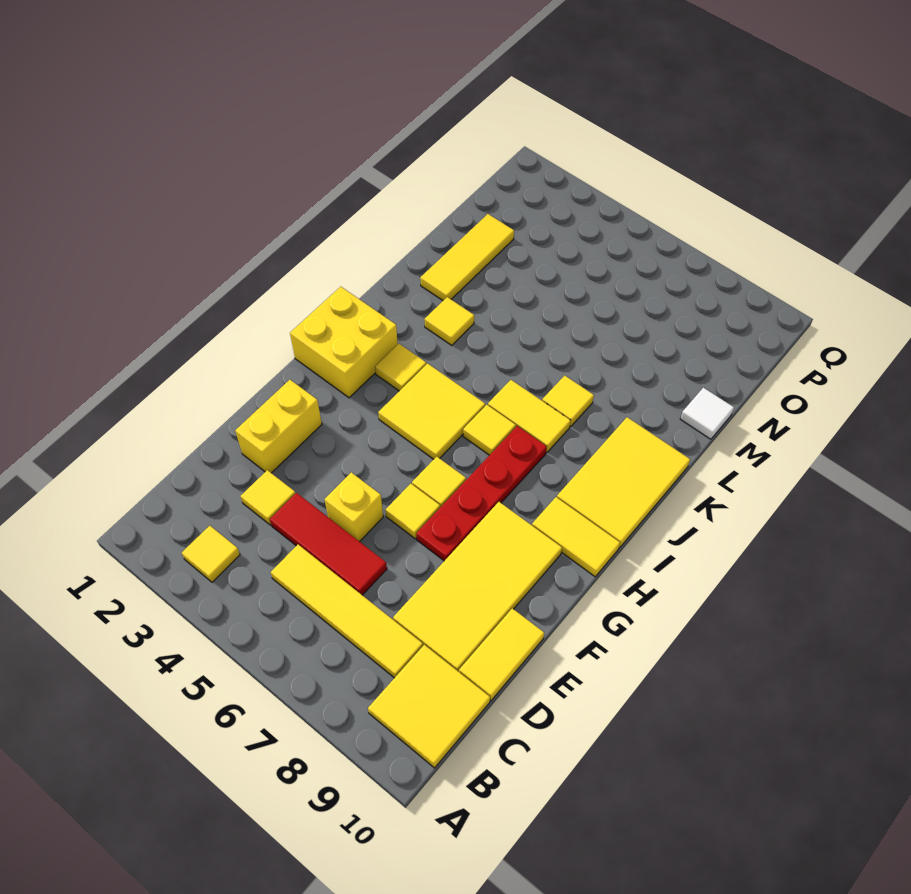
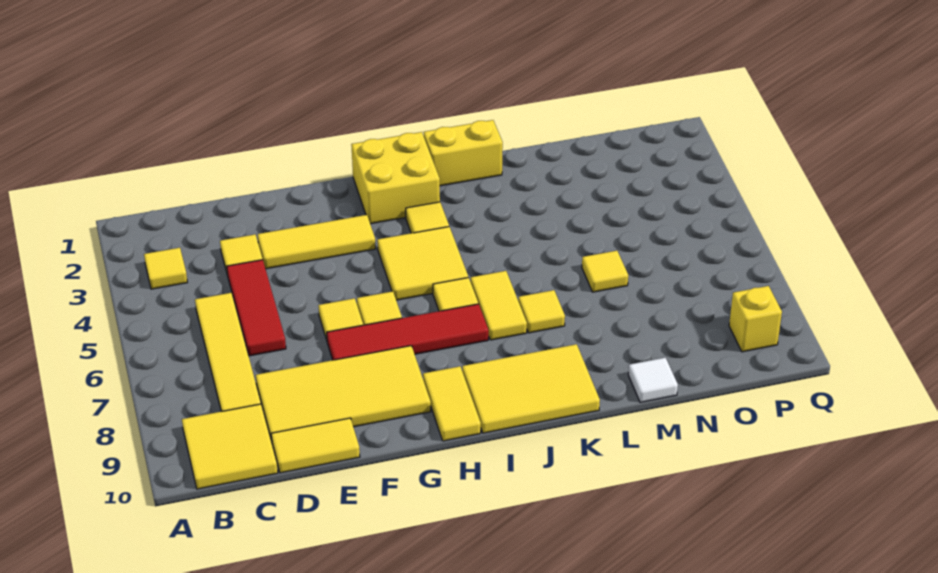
yellow 1x2 brick [235,380,322,473] -> yellow 1x2 brick moved to [424,120,503,186]
yellow 1x1 brick [325,472,383,542] -> yellow 1x1 brick moved to [729,286,782,352]
red 1x4 plate [416,426,547,561] -> red 1x4 tile [327,304,489,360]
yellow 1x1 tile [425,297,474,345] -> yellow 1x1 tile moved to [582,251,628,292]
yellow 1x3 tile [420,214,514,301] -> yellow 1x3 tile moved to [258,215,376,269]

